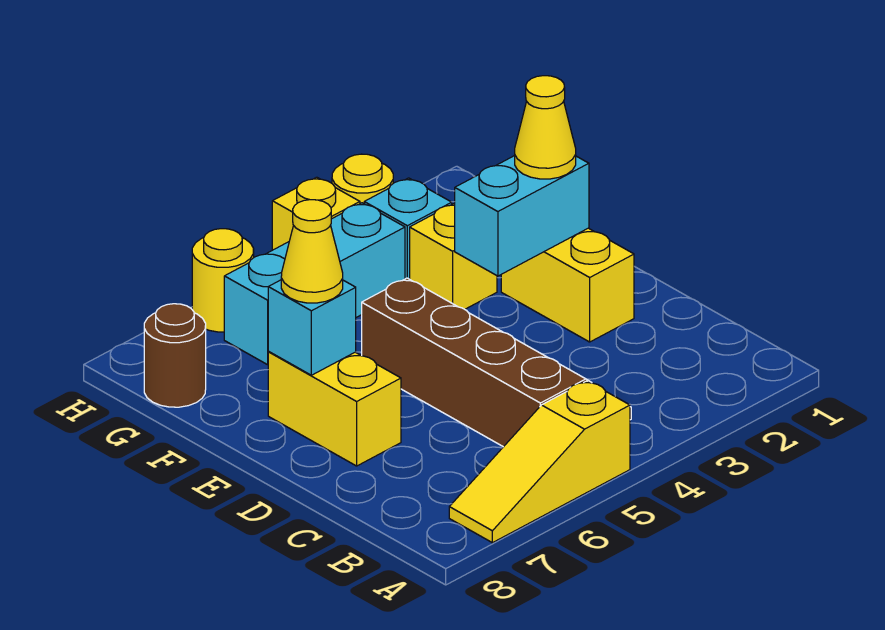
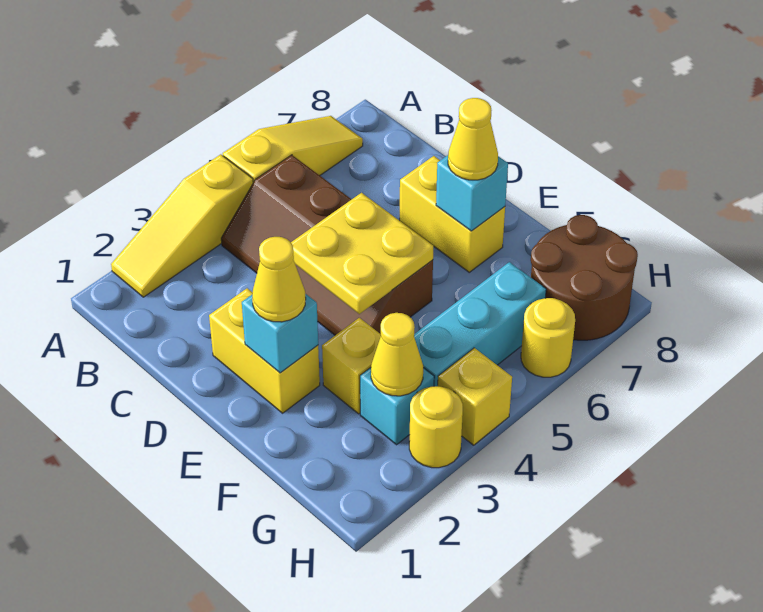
none -> yellow 1x3 slope [111,154,253,297]
none -> yellow 2x2 plate [291,193,434,314]
cyan 1x2 brick [455,156,589,276] -> cyan 1x1 brick [242,294,318,373]
none -> yellow 1x1 cone [371,313,423,396]
brown 1x1 round brick [144,304,206,407] -> brown 2x2 round brick [531,215,638,340]

